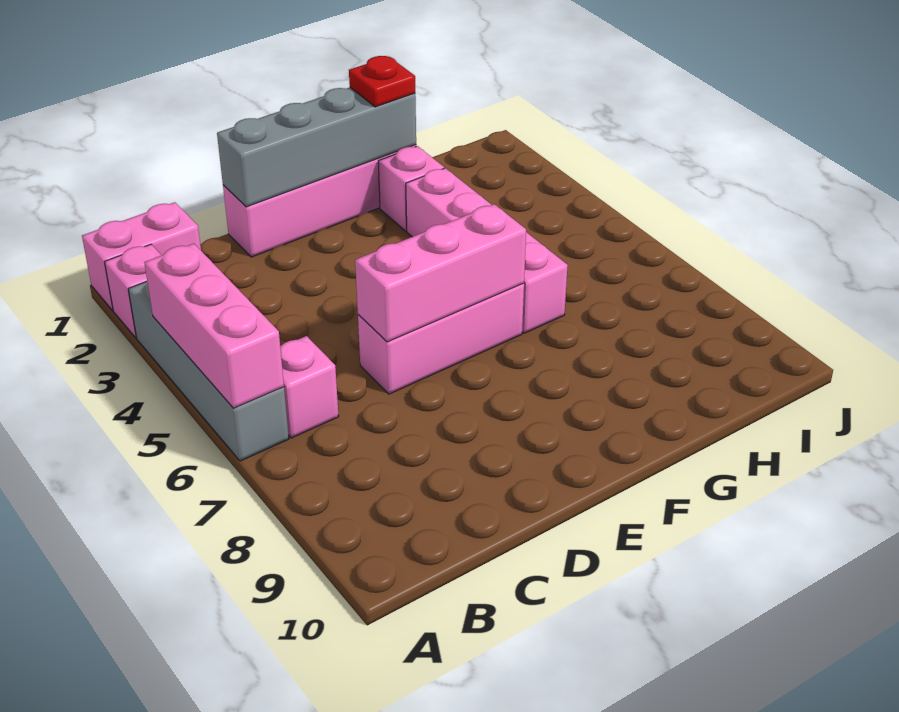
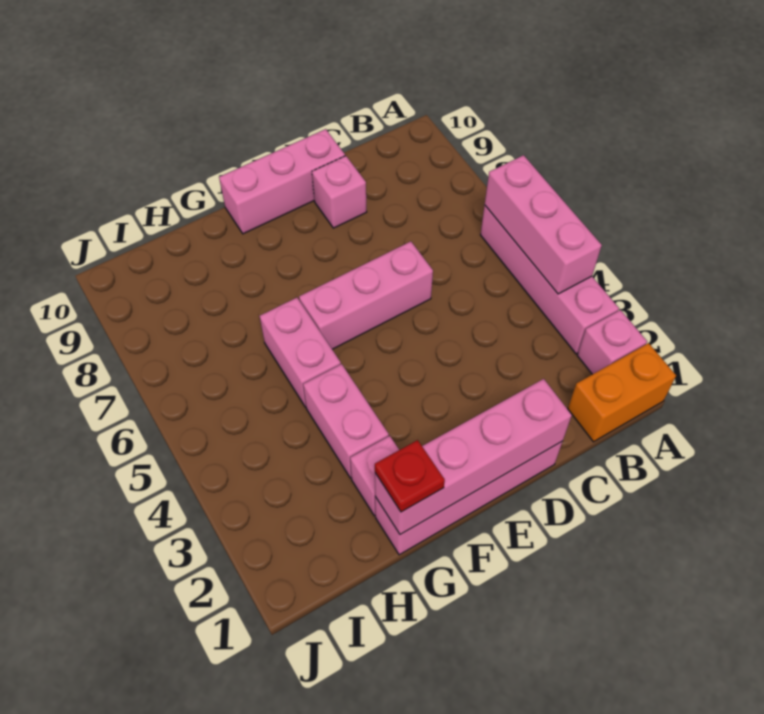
pink 1x2 brick [82,202,201,311] -> orange 1x2 brick [568,343,676,442]
grey 1x4 brick [128,282,289,461] -> pink 1x4 brick [481,205,619,354]
pink 1x1 brick [280,336,339,438] -> pink 1x1 brick moved to [312,156,367,228]
grey 1x4 brick [217,87,416,207] -> pink 1x4 brick [375,379,572,534]
pink 1x3 brick [355,204,526,342] -> pink 1x3 brick moved to [219,129,345,234]

